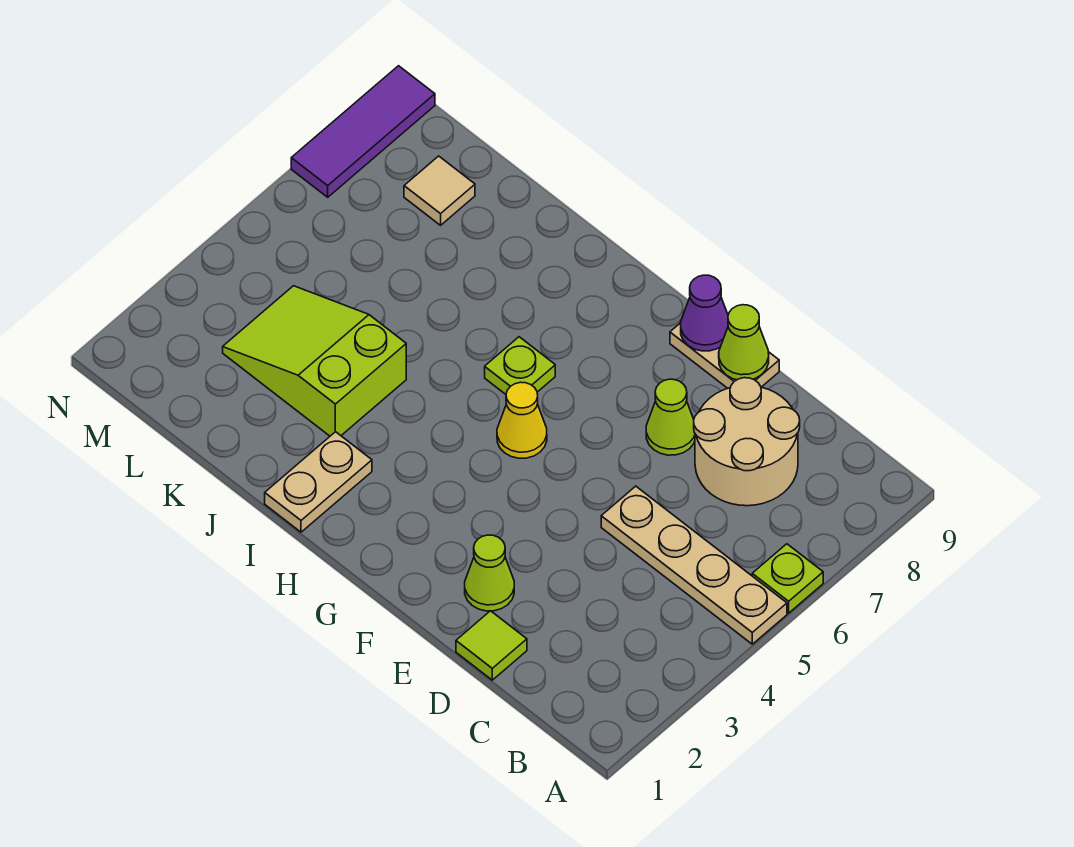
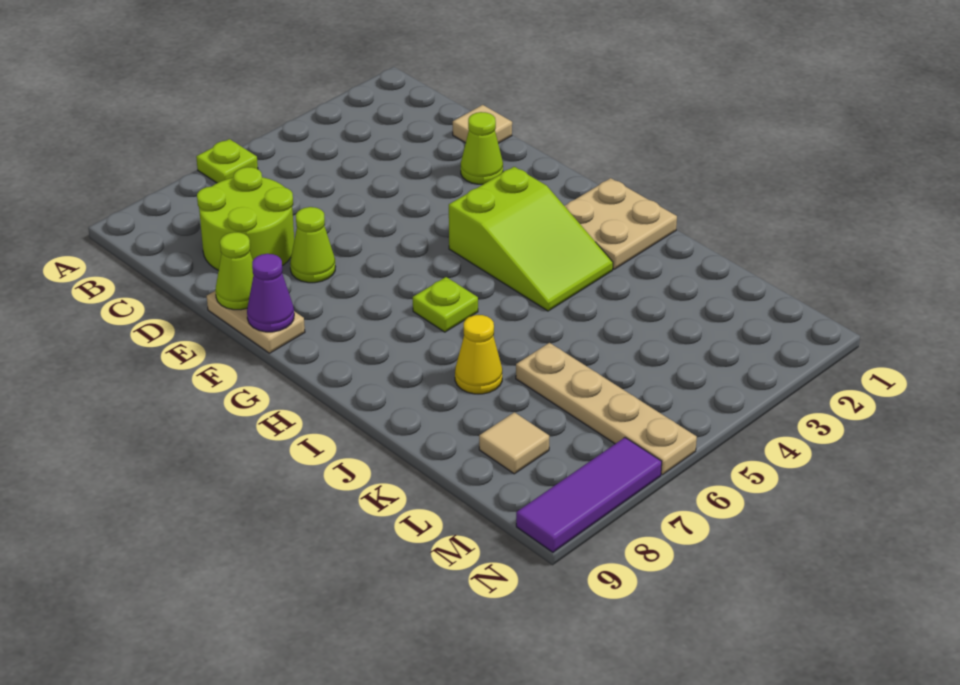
tan 1x4 plate [601,486,787,644] -> tan 1x4 plate moved to [516,343,697,475]
tan 2x2 round brick [694,378,800,506] -> lime 2x2 round brick [197,167,294,271]
lime 1x1 tile [456,611,527,680] -> tan 1x1 tile [453,105,512,143]
yellow 1x1 cone [497,382,547,458] -> yellow 1x1 cone moved to [455,315,502,394]
tan 1x2 plate [265,432,372,532] -> tan 2x2 plate [565,178,677,269]
lime 2x3 slope [223,286,406,436] -> lime 2x3 slope moved to [449,167,613,311]

